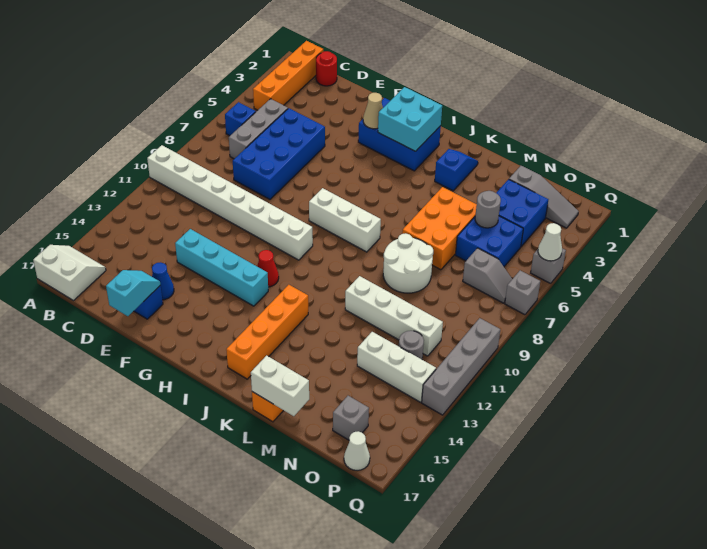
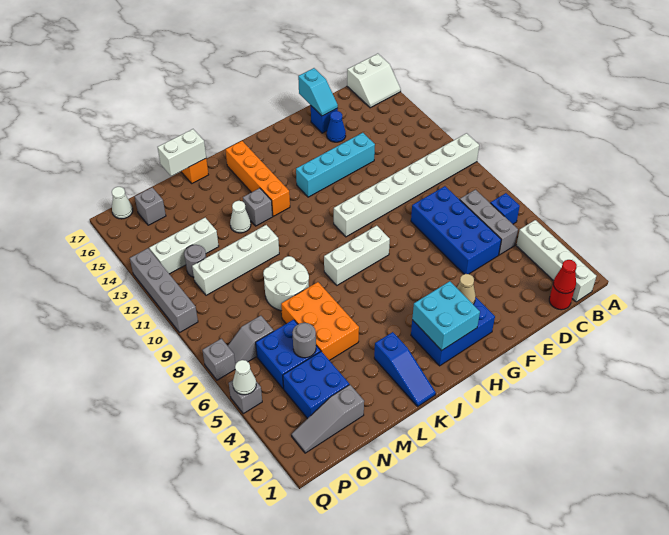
orange 1x4 brick [253,41,323,110] -> white 1x4 brick [516,220,596,302]
red 1x1 cone [257,250,279,287] -> red 1x1 cone moved to [553,260,577,294]
blue 1x2 slope [435,149,478,191] -> blue 1x3 slope [374,332,436,406]
none -> grey 1x1 brick [243,188,273,226]
none -> white 1x1 cone [230,201,251,233]

